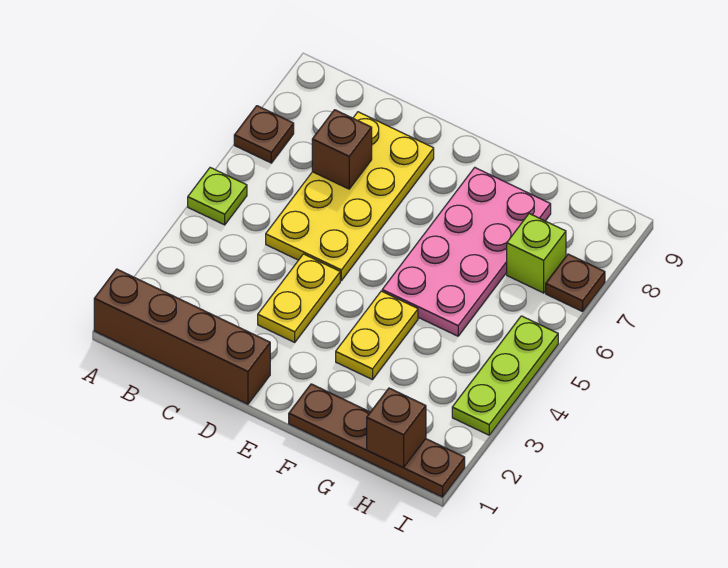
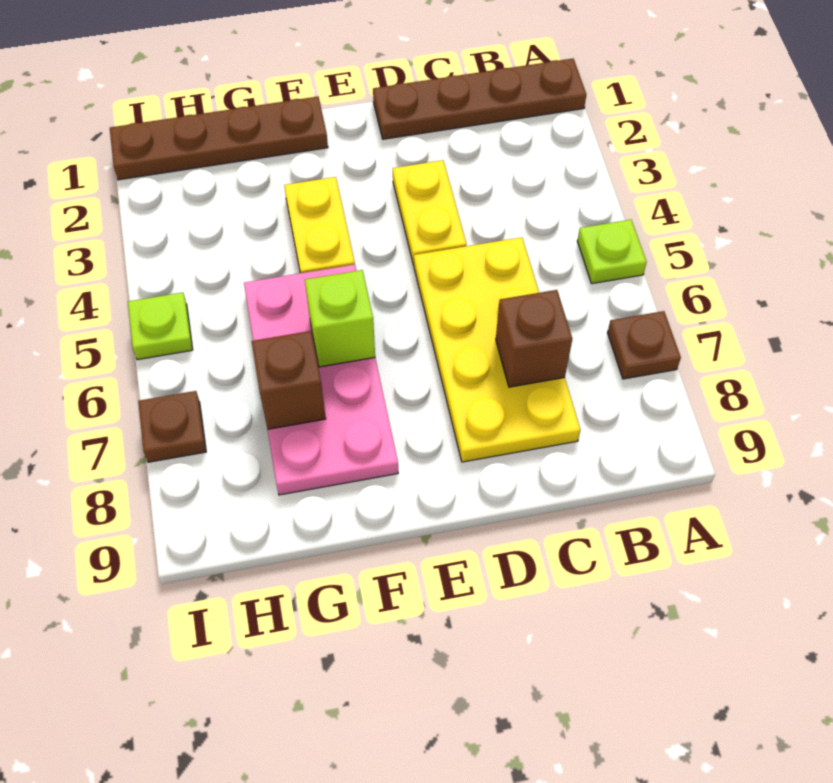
brown 1x4 brick [94,269,270,404] -> brown 1x4 plate [373,59,586,139]
brown 1x1 brick [367,388,426,467] -> brown 1x1 brick moved to [252,331,326,429]
lime 1x1 brick [507,214,566,293] -> lime 1x1 brick moved to [305,270,375,367]
lime 1x3 plate [452,316,558,435] -> lime 1x1 plate [128,293,193,360]

